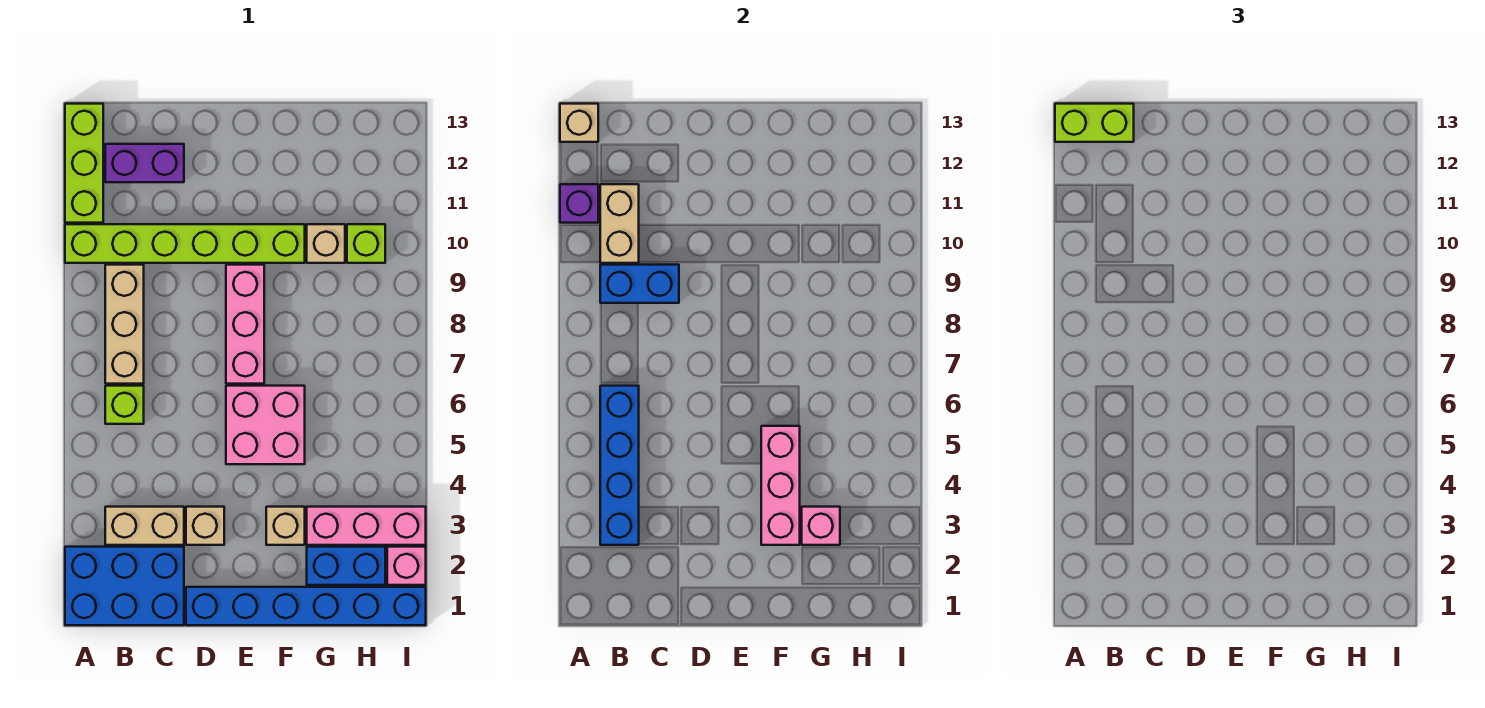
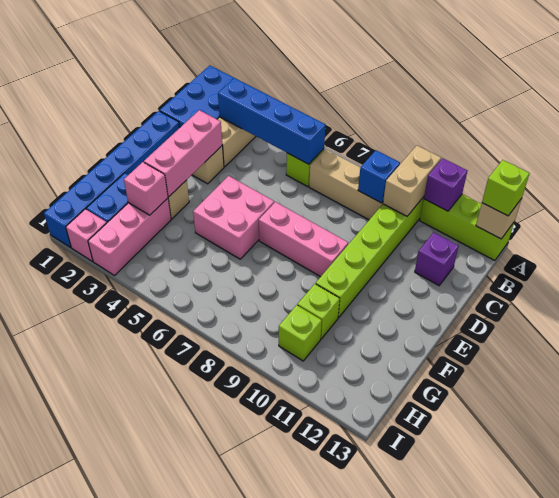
lime 1x2 brick [1055,104,1134,142] -> lime 1x1 brick [482,160,530,216]
blue 1x2 brick [600,265,679,303] -> blue 1x1 brick [358,150,400,203]
tan 1x2 brick [600,184,639,263] -> tan 1x2 brick turned to [383,146,441,216]
purple 1x2 brick [105,144,184,182] -> purple 1x1 brick [415,232,459,285]
pink 1x3 brick [761,426,800,545] -> pink 1x3 brick turned to [144,110,222,197]
tan 1x1 brick [307,224,345,263] -> lime 1x1 brick [297,284,340,339]

